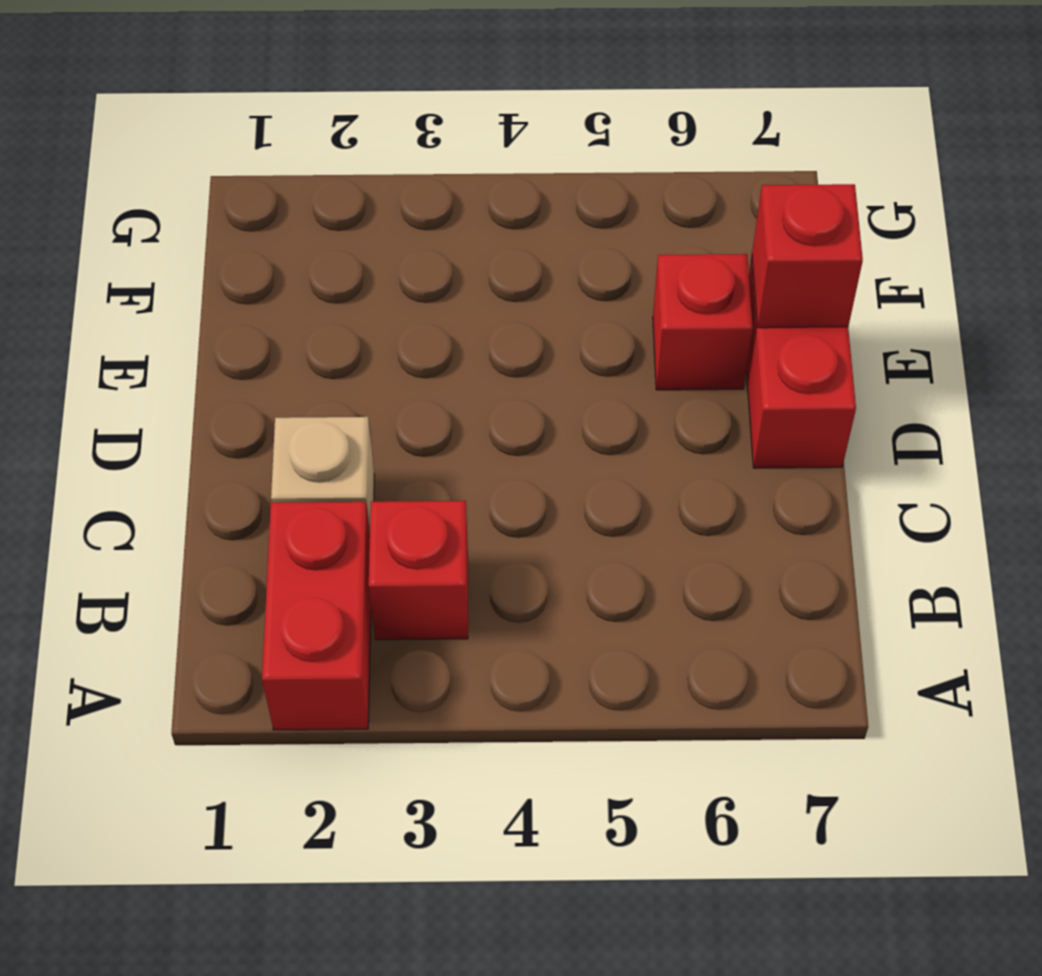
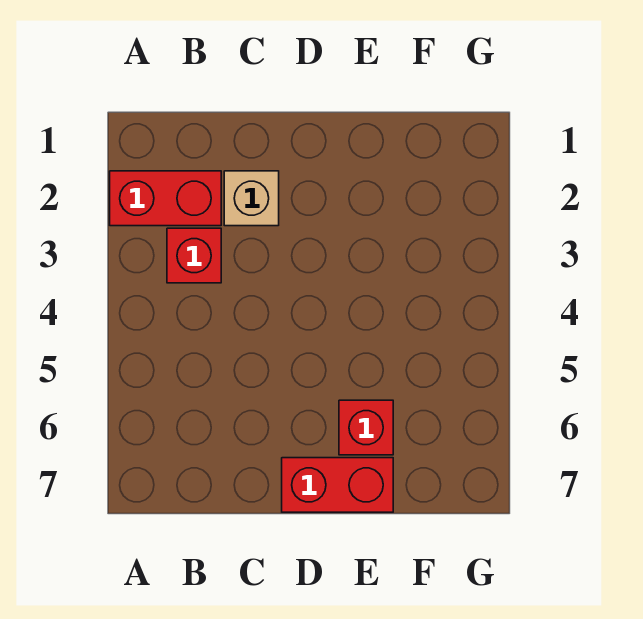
red 1x1 brick [752,184,863,328] -> none

